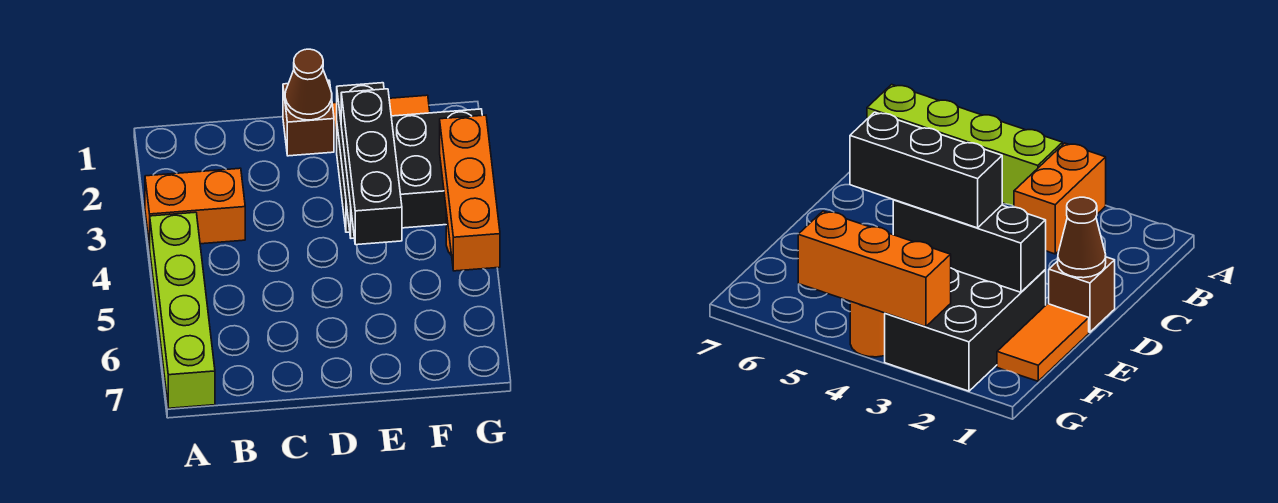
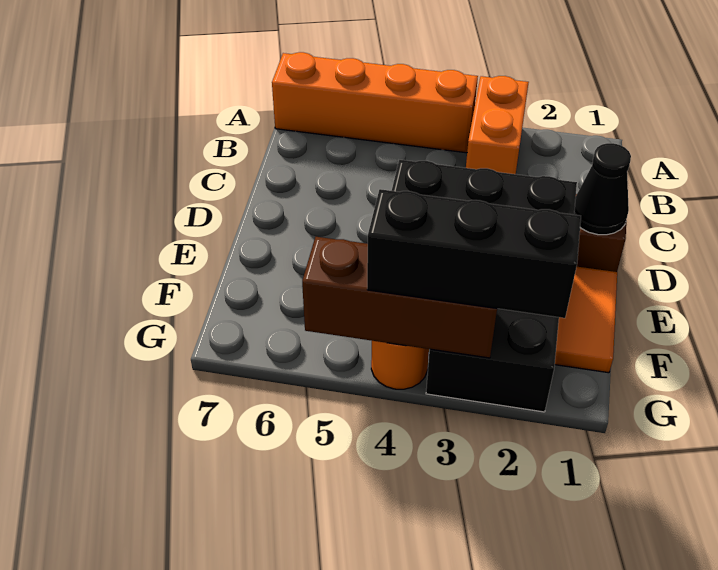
lime 1x4 brick [150,212,215,408] -> orange 1x4 brick [272,52,478,153]
brown 1x1 cone [285,49,332,120] -> black 1x1 cone [574,143,631,235]
black 1x3 brick [341,89,402,245] -> black 1x3 brick moved to [367,189,581,318]
orange 1x3 brick [440,115,500,271] -> brown 1x3 brick [302,237,497,358]

